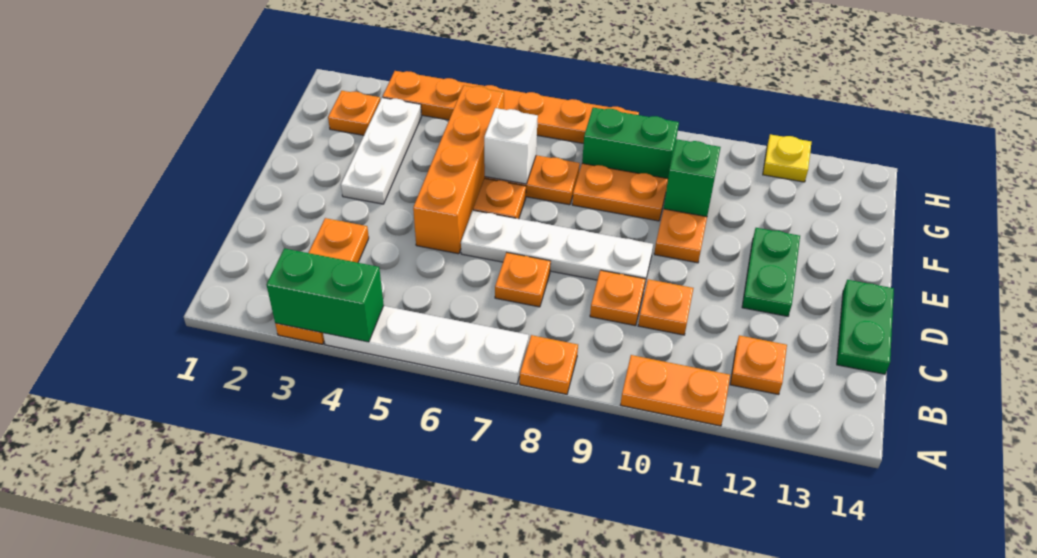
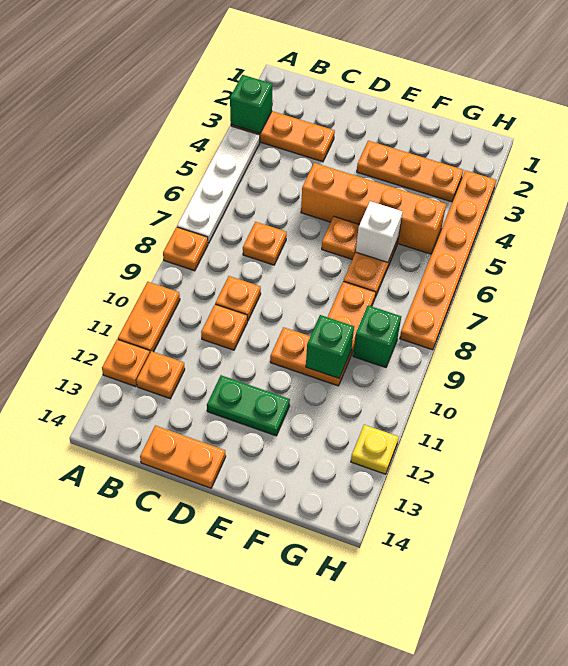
green 1x2 brick [267,248,384,342] -> green 1x1 brick [230,75,272,133]
green 1x2 plate [837,280,894,374] -> orange 1x2 plate [140,425,226,488]
white 1x4 plate [461,210,653,287] -> none
white 1x3 plate [341,98,422,204] -> orange 1x3 plate [357,141,463,202]
orange 1x1 plate [328,91,380,135] -> orange 1x1 plate moved to [102,339,150,387]
green 1x2 brick [582,107,679,179] -> green 1x1 brick [353,305,401,368]

